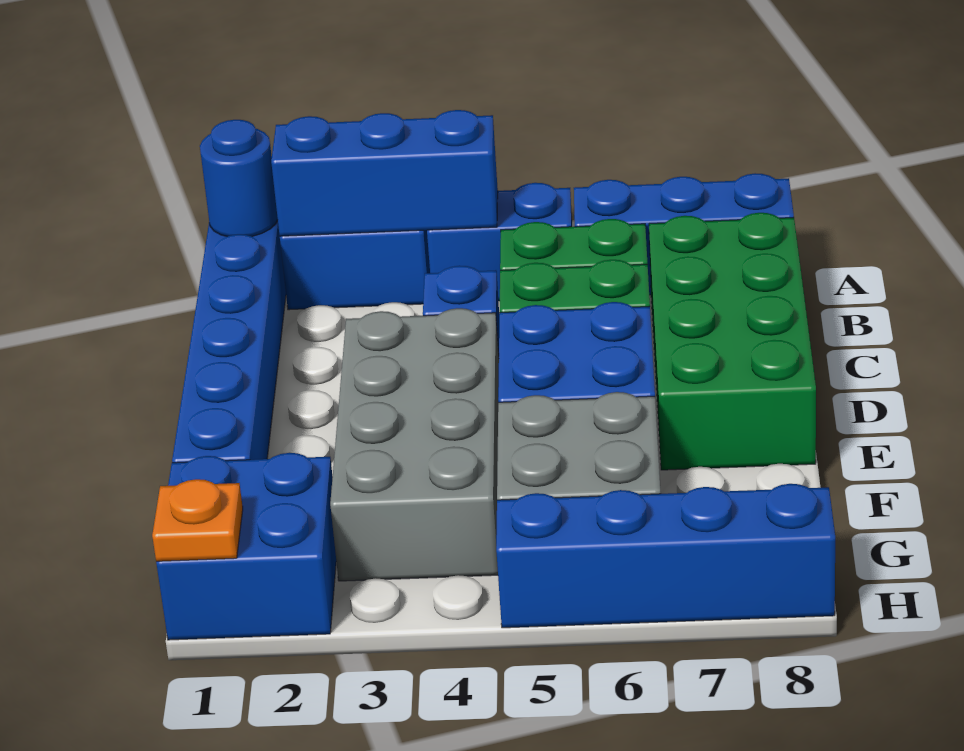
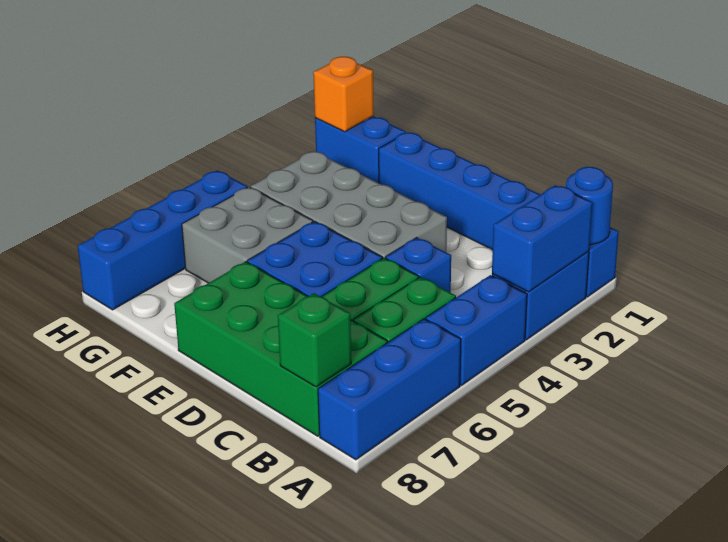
blue 1x3 brick [271,110,498,236] -> blue 1x2 brick [492,185,592,292]
none -> green 1x1 brick [278,293,351,387]
blue 2x2 brick [156,453,336,640] -> blue 1x2 brick [315,116,406,183]
orange 1x1 plate [152,479,243,561] -> orange 1x1 brick [313,57,374,132]

